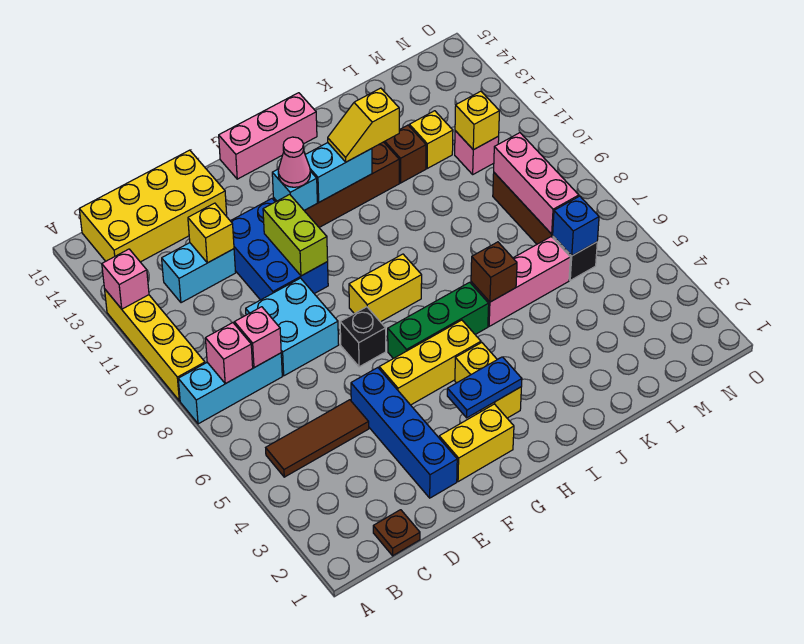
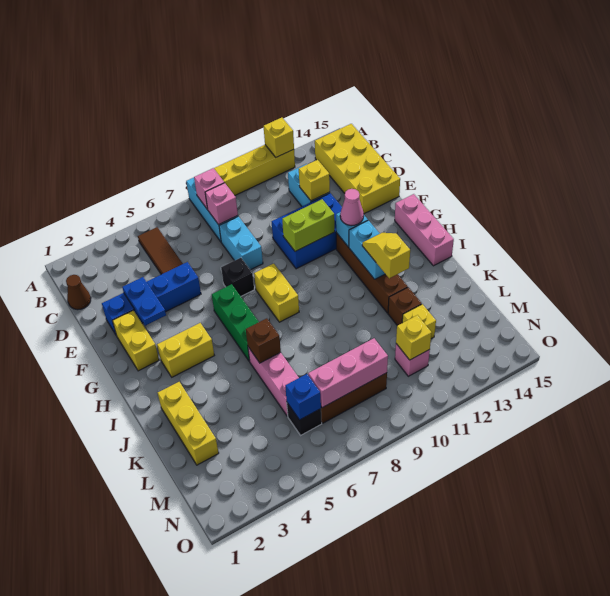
pink 1x1 brick [102,249,149,309] -> yellow 1x1 brick [264,118,294,157]
brown 1x1 plate [373,510,420,556] -> brown 1x1 cone [66,275,91,310]
cyan 2x2 brick [246,278,339,376] -> cyan 1x2 brick [219,216,263,270]
yellow 1x3 brick [379,320,481,405] -> yellow 1x3 brick moved to [158,382,219,465]
blue 1x2 plate [447,357,522,418] -> blue 1x2 plate moved to [122,277,166,326]

